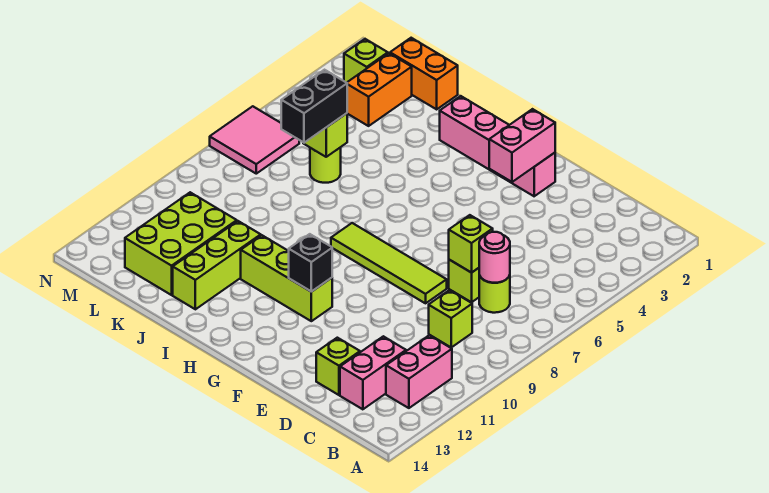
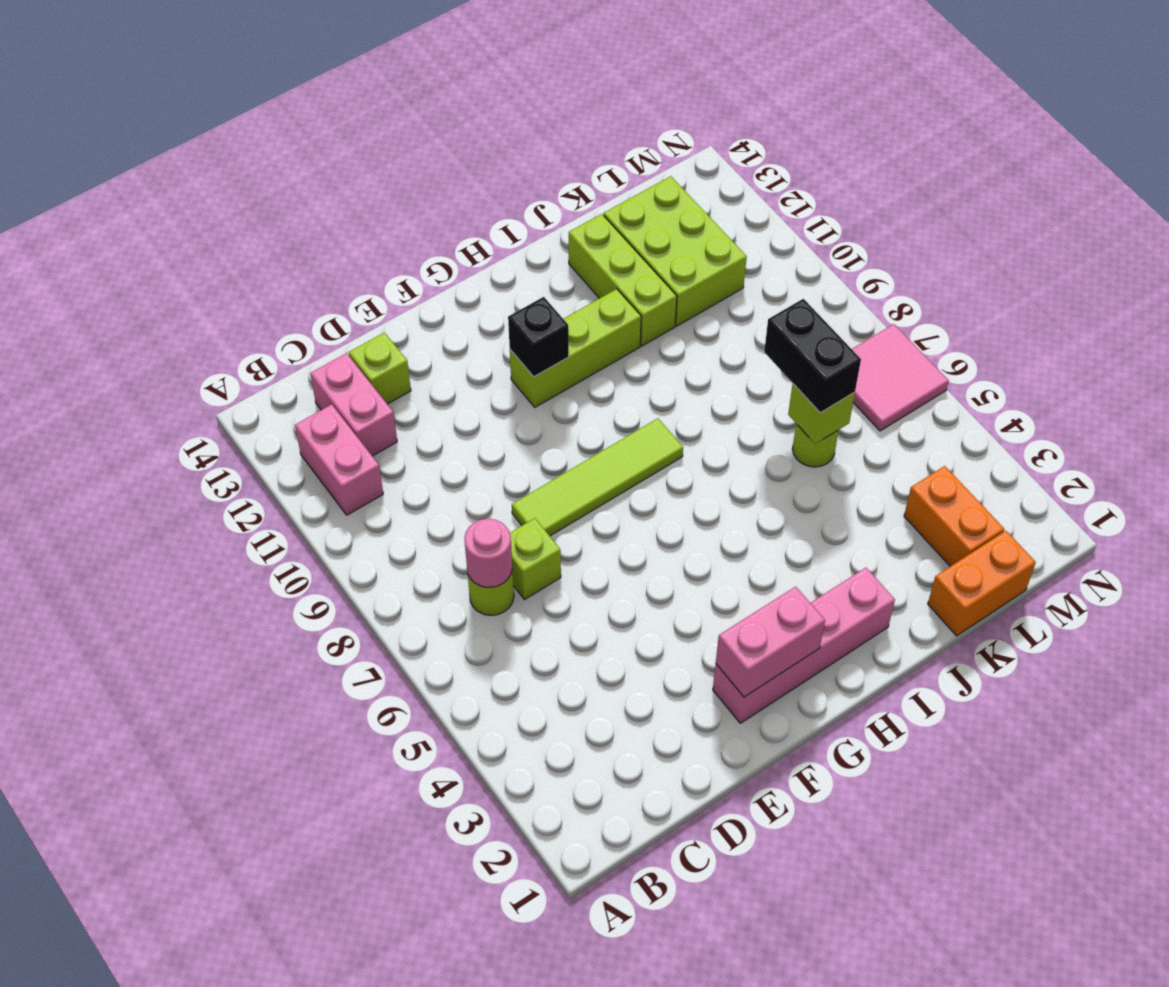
lime 1x1 brick [429,290,472,347] -> none
lime 1x1 brick [449,215,493,273] -> none
pink 1x2 brick [489,109,555,182] -> pink 1x2 brick turned to [716,587,825,697]
lime 1x1 brick [344,39,388,83] -> none

